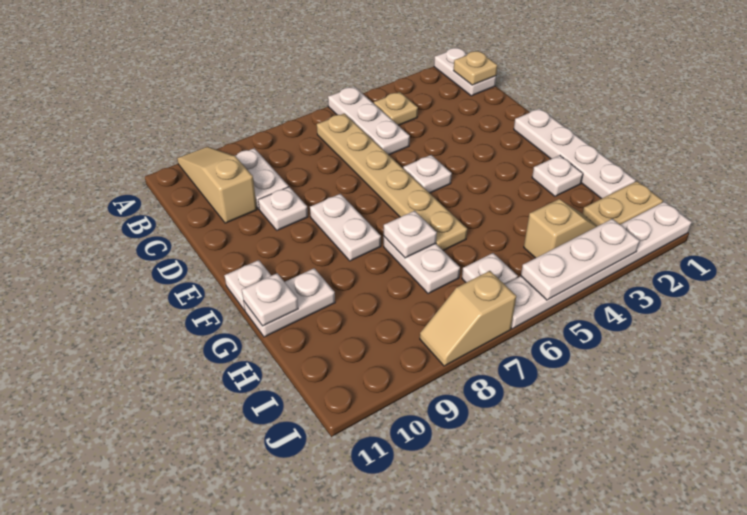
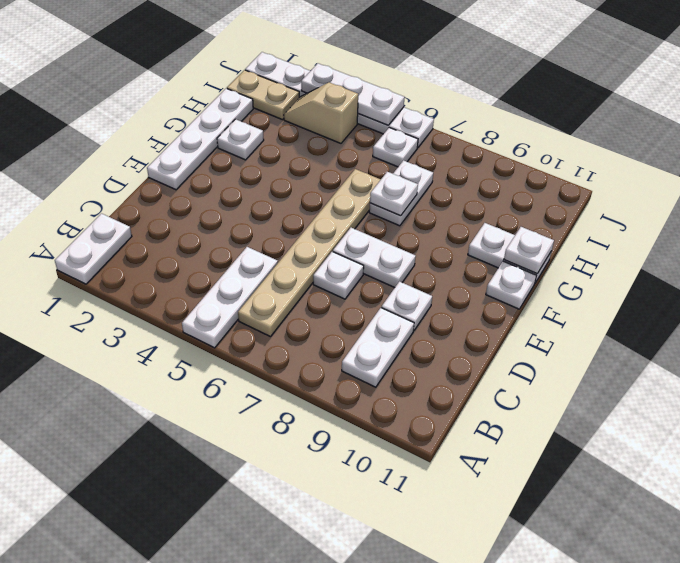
tan 1x3 slope [177,147,257,223] -> none
tan 1x1 plate [453,51,497,85] -> none
tan 1x1 plate [374,92,418,125] -> none
white 1x1 plate [403,155,452,193] -> white 1x1 plate moved to [313,252,364,299]
white 1x2 plate [310,194,381,261] -> white 1x2 plate turned to [333,228,416,288]
tan 1x2 slope [420,271,516,366] -> none

